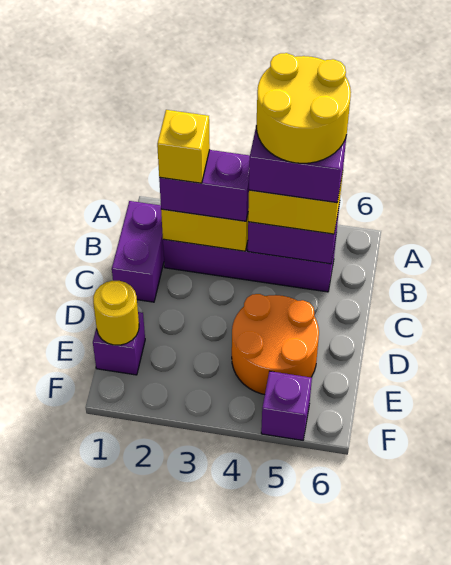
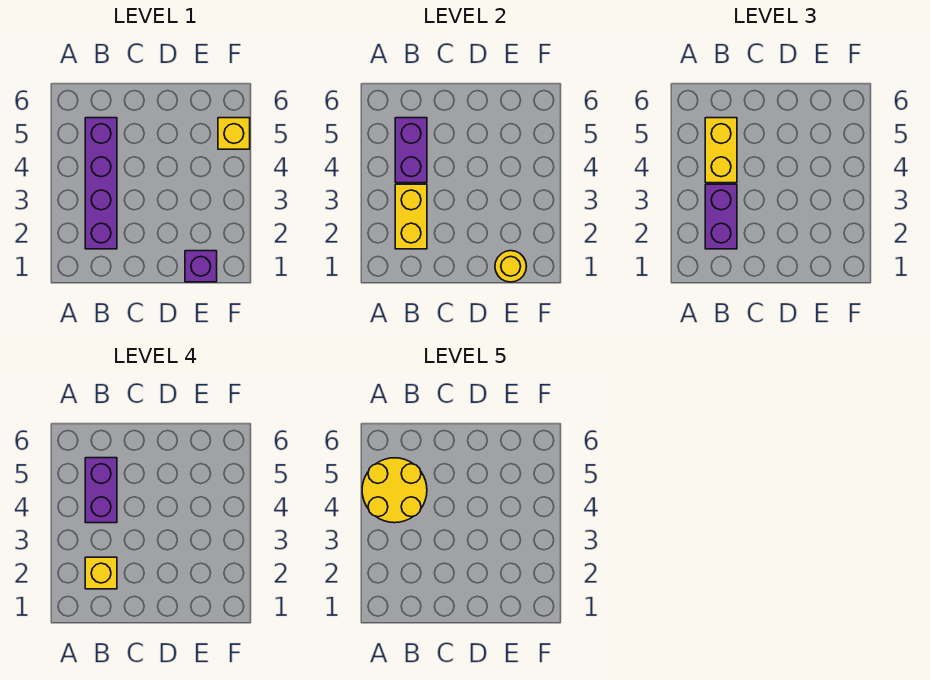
purple 1x2 brick [112,201,164,302] -> none
orange 2x2 round brick [232,294,319,395] -> none
purple 1x1 brick [261,371,312,440] -> yellow 1x1 brick [218,118,250,149]

